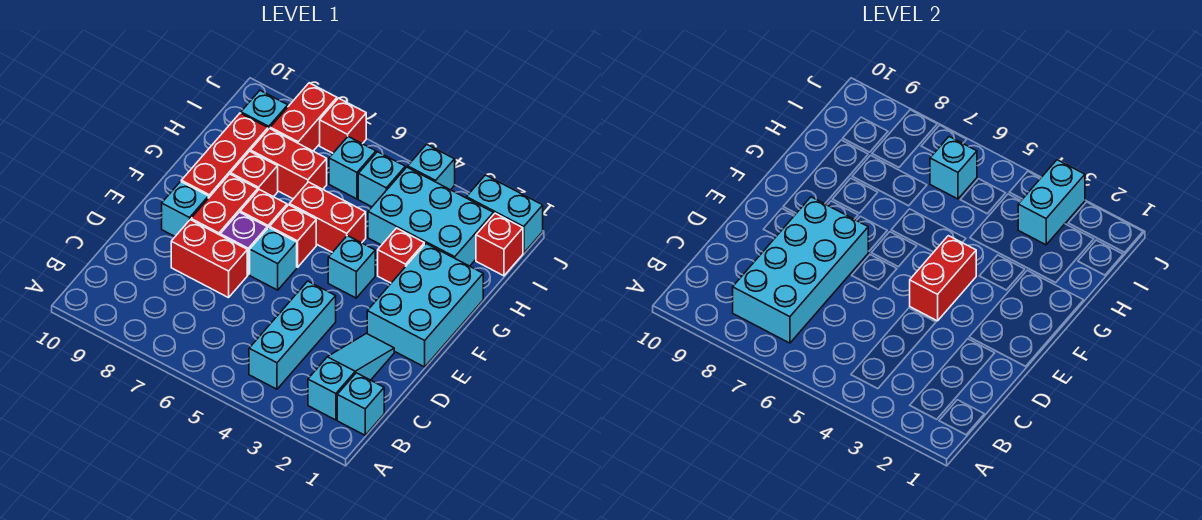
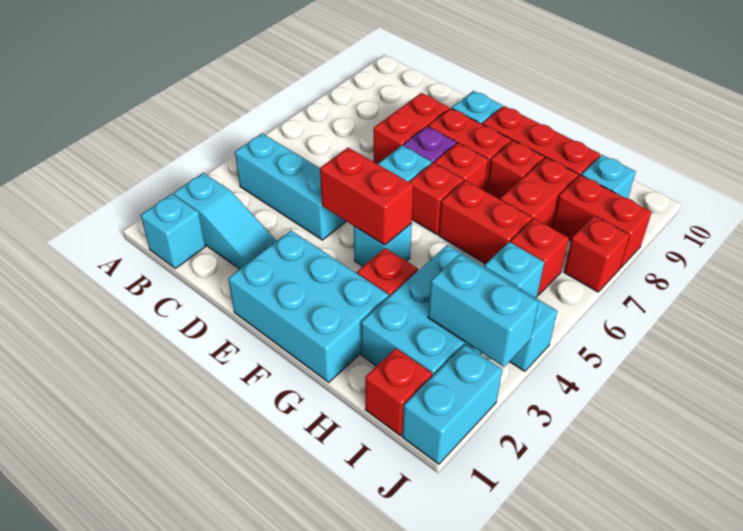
cyan 2x4 brick [733,197,868,343] -> none
red 1x2 brick [289,182,366,252] -> red 1x2 brick turned to [439,180,532,264]
cyan 1x1 brick [329,137,376,199] -> red 1x1 brick [510,219,569,295]
cyan 1x1 brick [930,137,977,199] -> none

